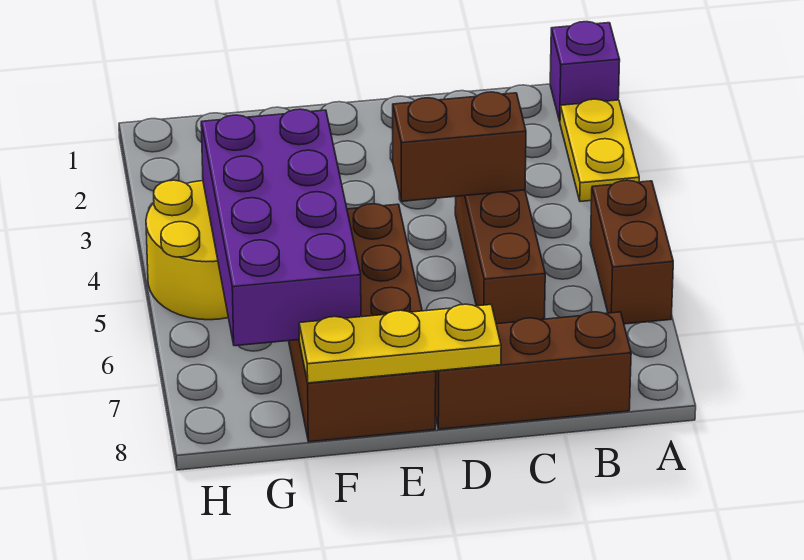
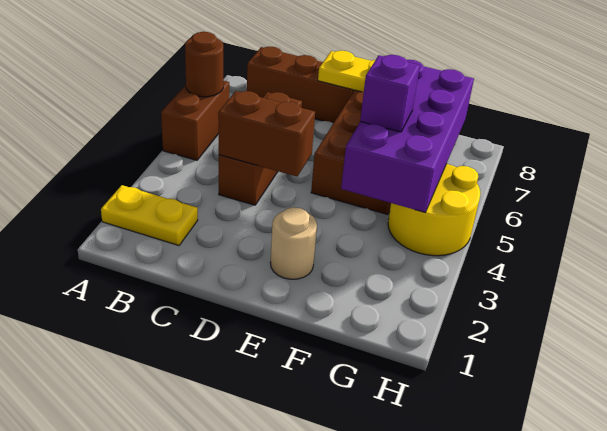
purple 1x1 brick [550,22,620,121] -> purple 1x1 brick moved to [360,55,420,132]
yellow 1x2 plate [560,99,639,202] -> yellow 1x2 plate turned to [101,185,198,246]
none -> brown 1x1 round brick [185,32,223,97]
none -> tan 1x1 round brick [270,207,317,279]

